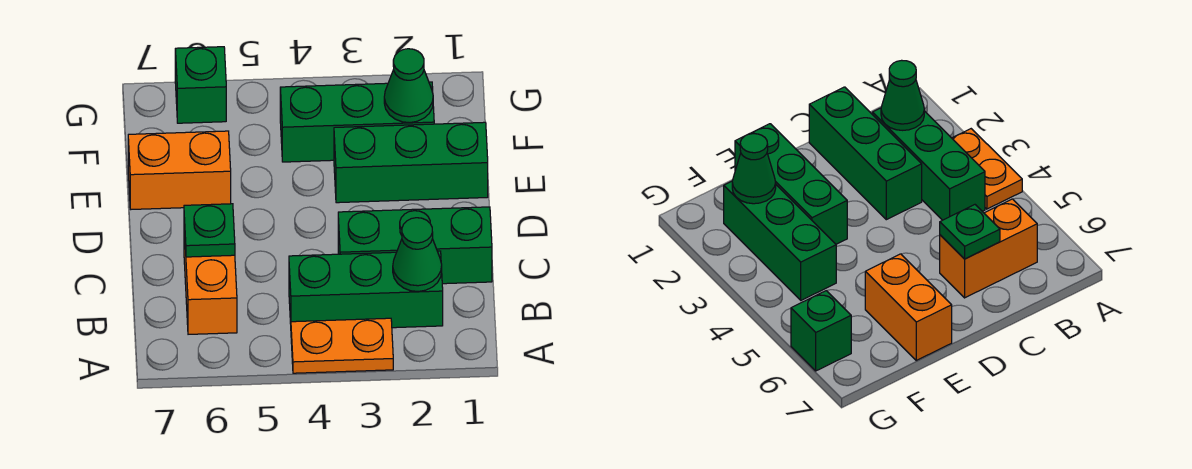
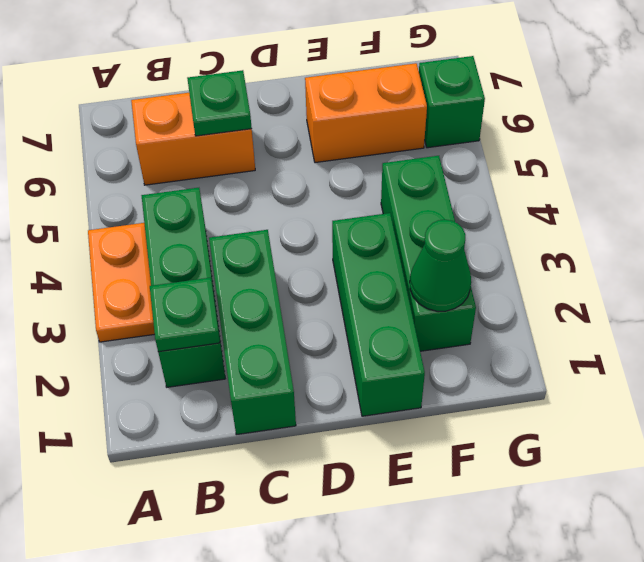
green 1x1 cone [393,218,442,291] -> green 1x1 plate [150,278,220,352]
orange 1x2 brick [128,131,231,209] -> orange 1x2 brick turned to [305,63,427,163]

